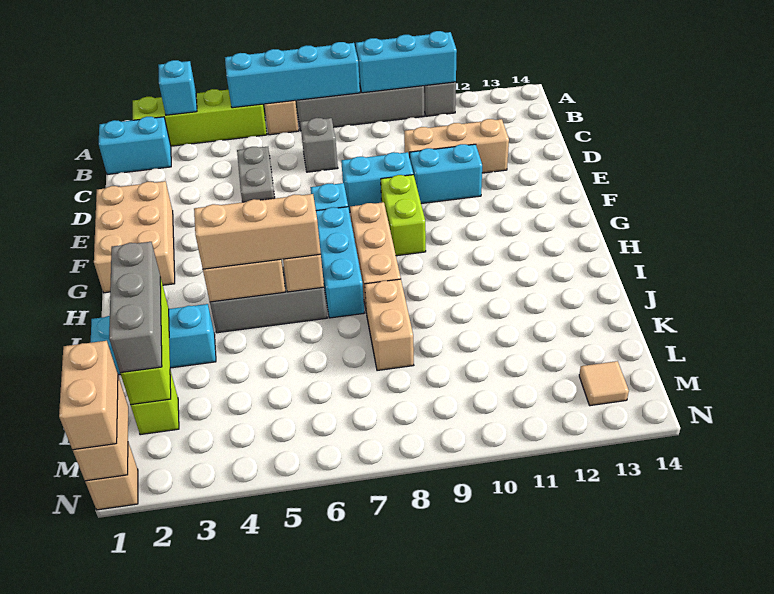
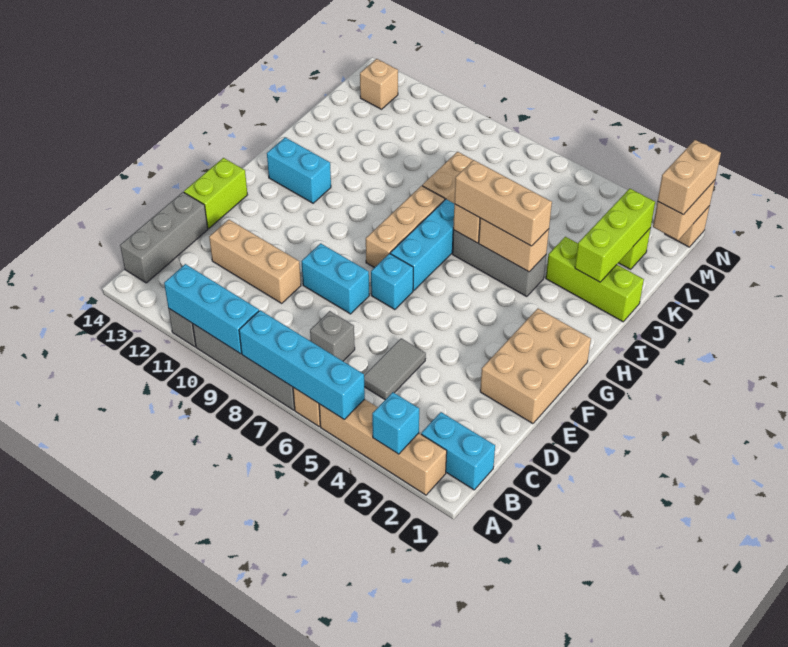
lime 1x4 brick [133,89,267,146] -> tan 1x4 brick [319,399,447,495]
grey 1x2 plate [237,147,275,202] -> grey 1x2 tile [364,338,426,400]
cyan 1x2 brick [410,144,482,204] -> cyan 1x2 brick moved to [267,137,331,203]
lime 1x2 brick [381,175,426,256] -> lime 1x2 brick moved to [184,158,247,228]
cyan 1x3 brick [91,304,216,375] -> lime 1x3 brick [546,237,644,322]
grey 1x3 brick [109,242,162,373] -> grey 1x3 brick moved to [120,192,208,283]
tan 1x1 tile [579,361,629,406] -> tan 1x1 brick [360,59,398,109]

